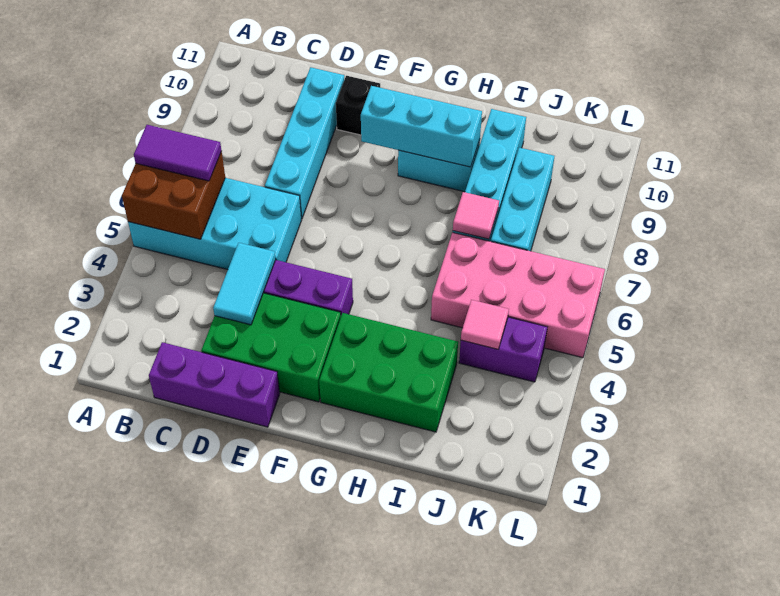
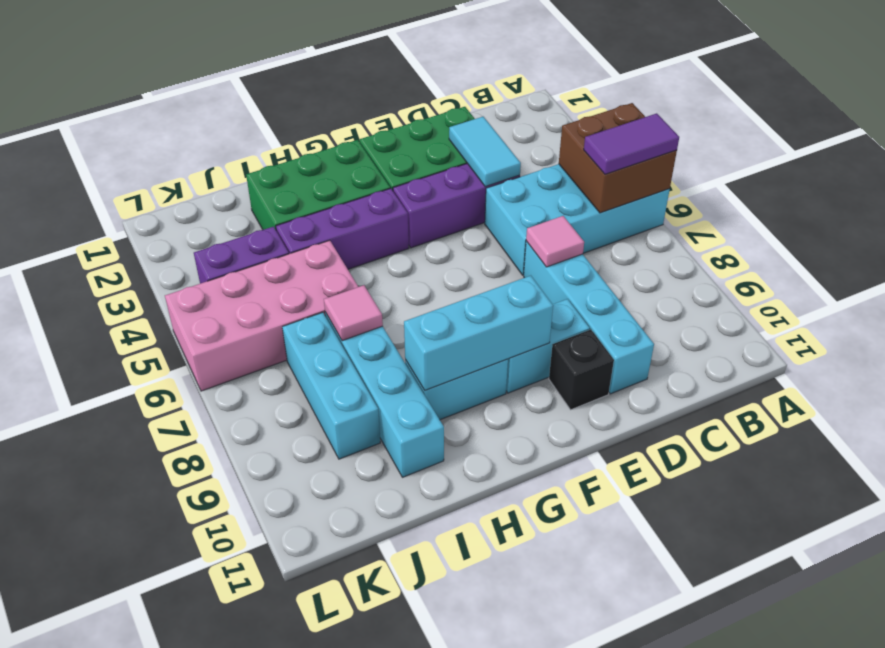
purple 1x3 brick [149,342,280,427] -> purple 1x3 brick moved to [276,188,409,269]
none -> cyan 1x2 brick [506,299,590,393]
pink 1x1 tile [461,300,509,349] -> pink 1x1 tile moved to [526,216,584,267]

